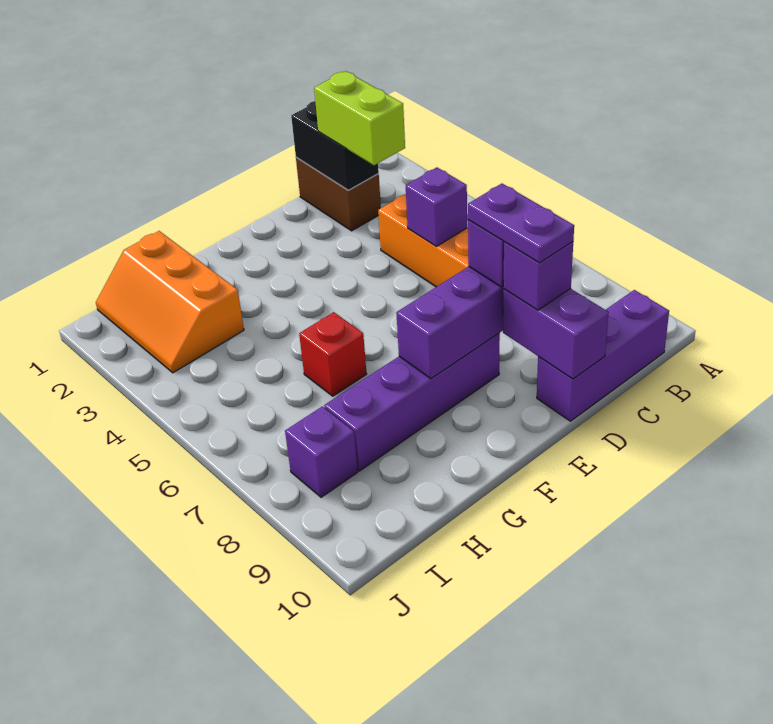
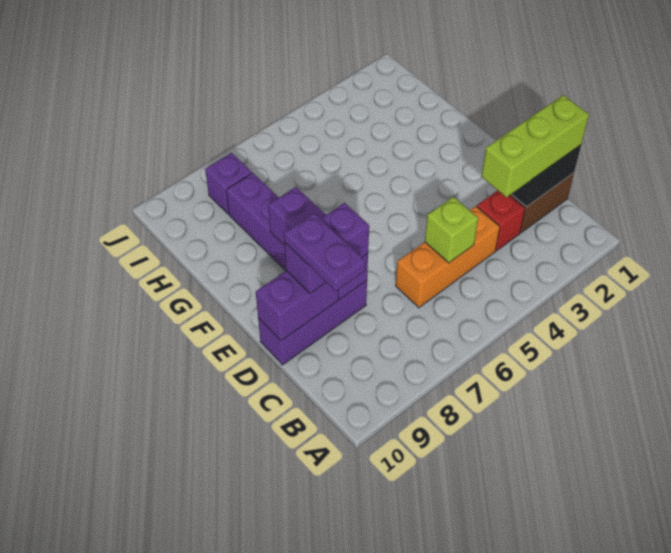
purple 1x3 brick [537,290,669,421] -> purple 1x3 brick turned to [258,281,367,365]
lime 1x2 brick [314,71,405,165] -> lime 1x3 brick [481,95,589,197]
purple 1x1 brick [406,167,467,246] -> lime 1x1 brick [425,197,478,263]
purple 1x2 plate [468,184,574,263] -> purple 1x2 plate turned to [284,213,366,291]
red 1x1 brick [299,312,367,396] -> red 1x1 brick moved to [477,190,525,251]
orange 2x3 slope [96,231,244,373] -> none

